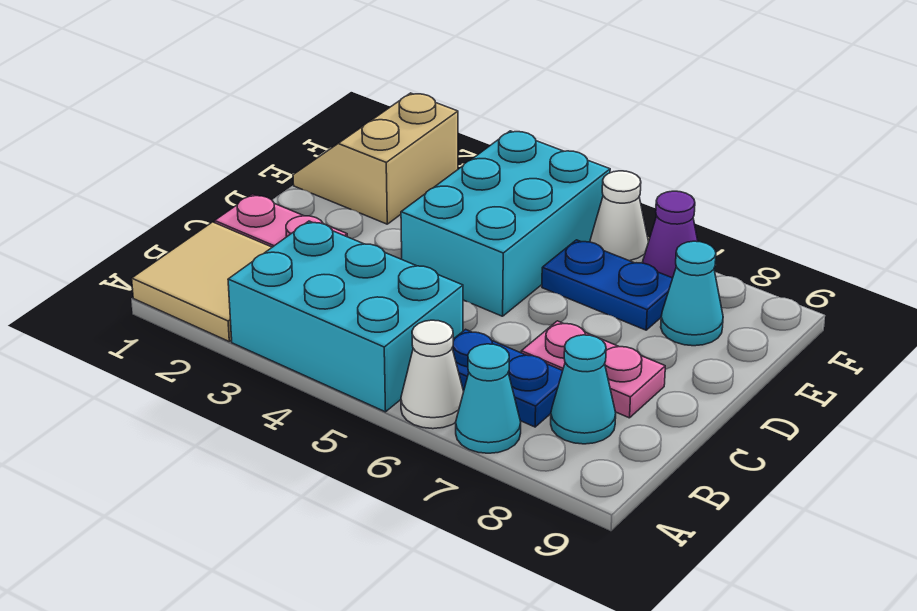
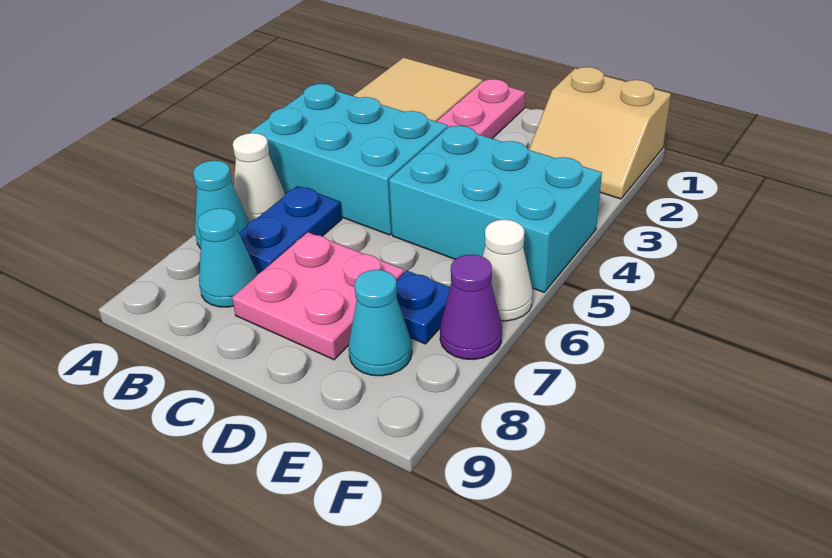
cyan 2x3 brick [228,221,463,412] -> cyan 2x3 brick turned to [250,84,448,235]
pink 1x2 plate [521,321,665,418] -> pink 2x2 plate [232,232,404,360]
tan 2x2 slope [293,93,458,224] -> tan 2x2 slope turned to [529,67,671,199]
blue 1x2 plate [542,240,673,330] -> blue 1x1 plate [396,271,450,344]

